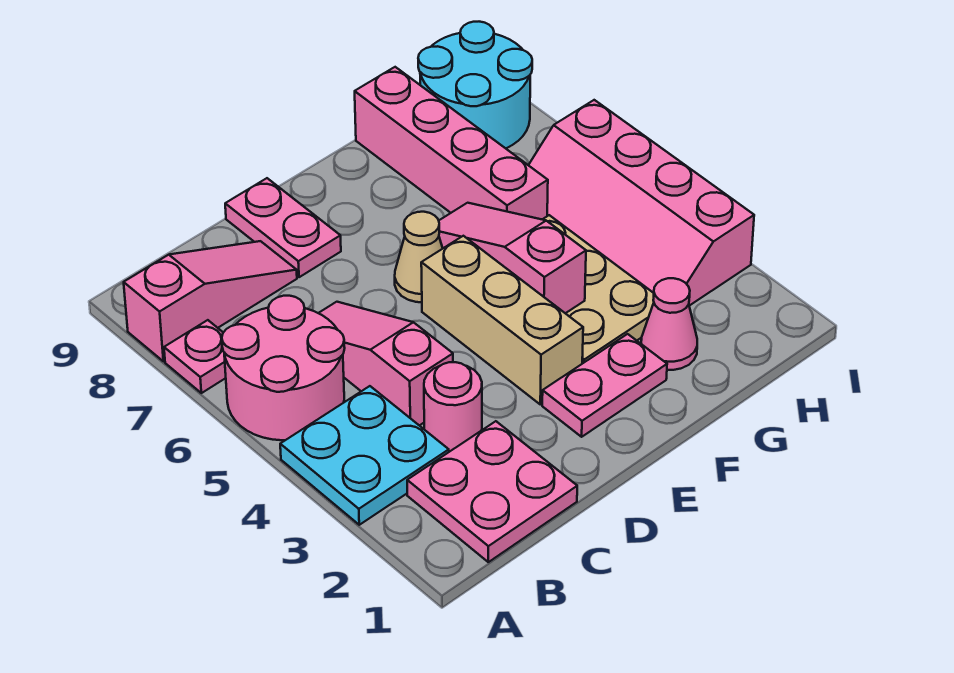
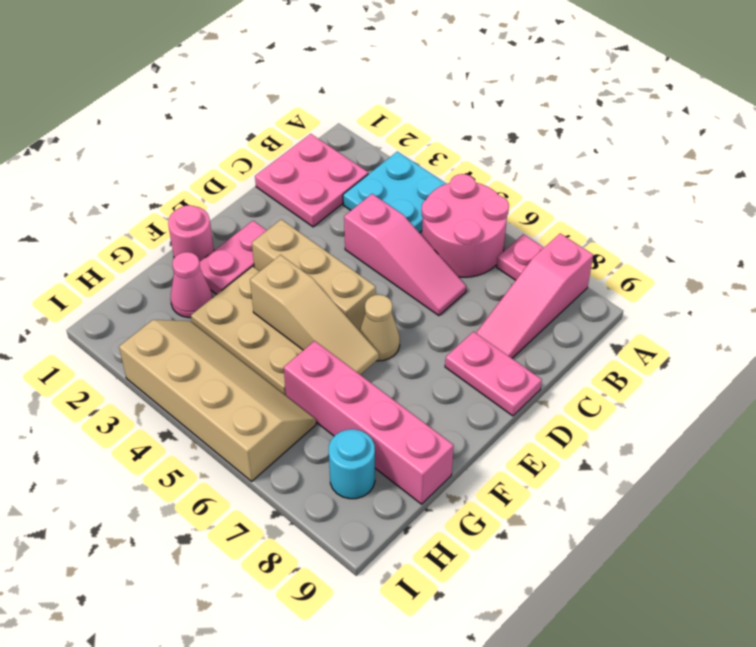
pink 1x1 round brick [424,362,482,452] -> pink 1x1 round brick moved to [168,205,214,262]
pink 1x3 slope [439,203,586,313] -> tan 1x3 slope [250,255,379,375]
pink 2x4 slope [529,100,754,306] -> tan 2x4 slope [119,320,316,481]
cyan 2x2 round brick [418,22,532,148] -> cyan 1x1 round brick [329,429,375,499]

